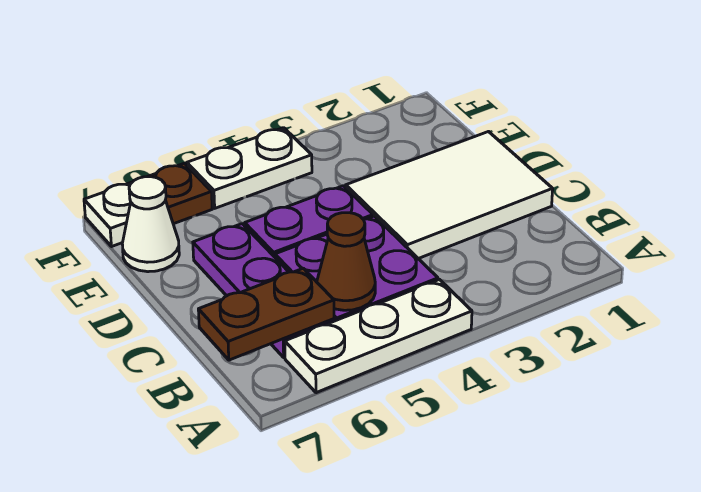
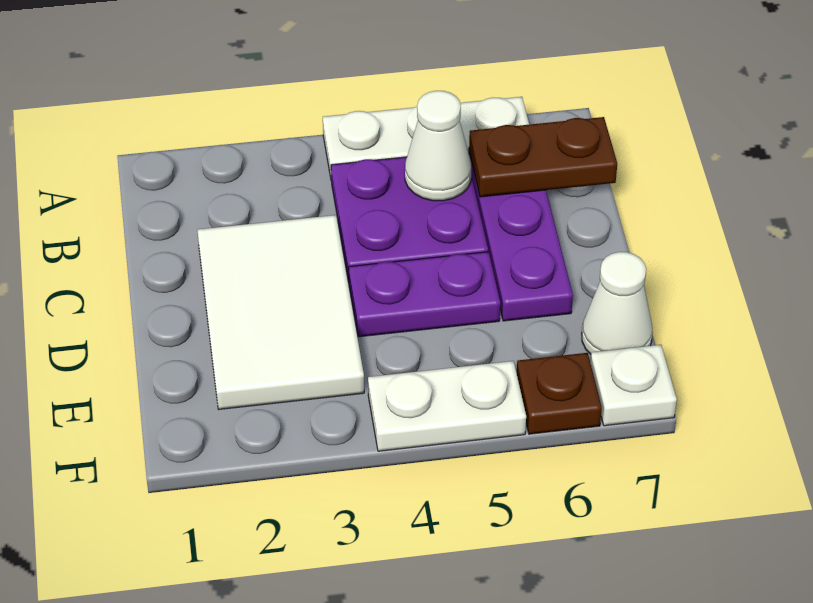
brown 1x1 cone [317,213,375,310] -> white 1x1 cone [405,91,471,201]
white 2x3 tile [346,132,553,259] -> white 2x3 tile turned to [197,215,364,409]

